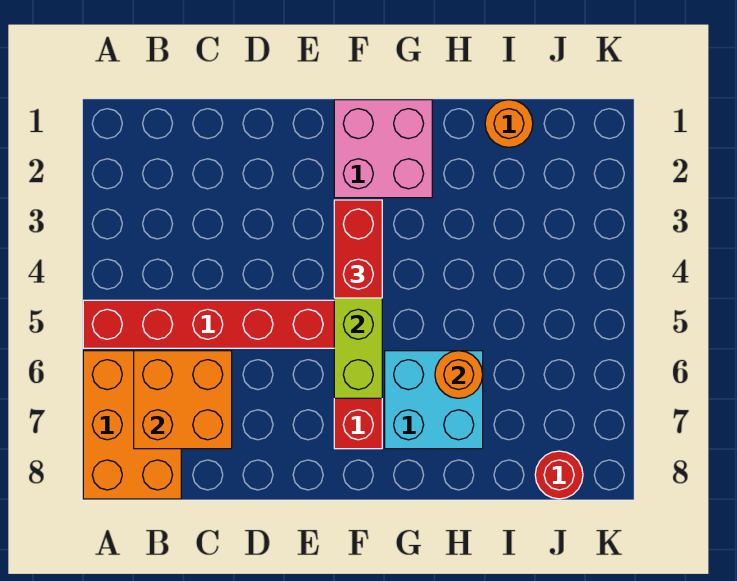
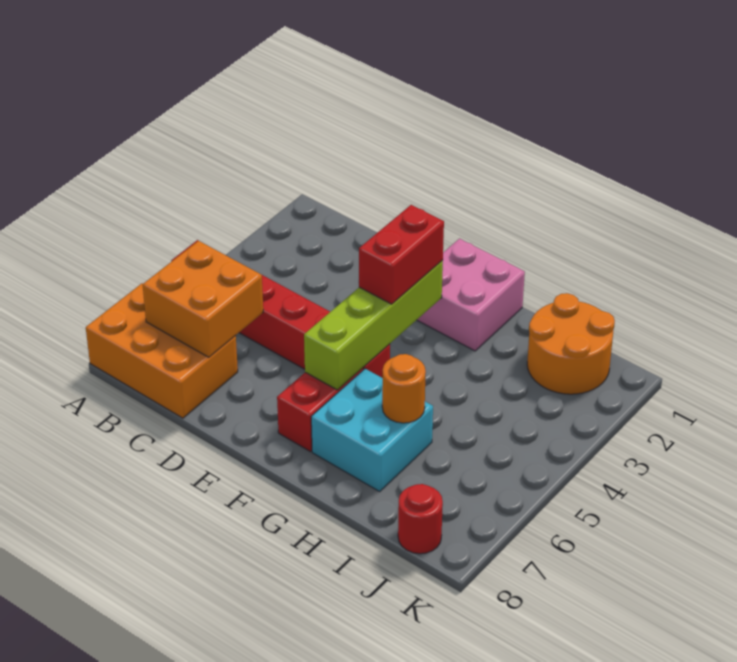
orange 2x3 brick [83,351,181,499] -> orange 2x3 brick turned to [86,283,238,418]
orange 1x1 round brick [485,100,533,147] -> orange 2x2 round brick [527,293,615,394]

